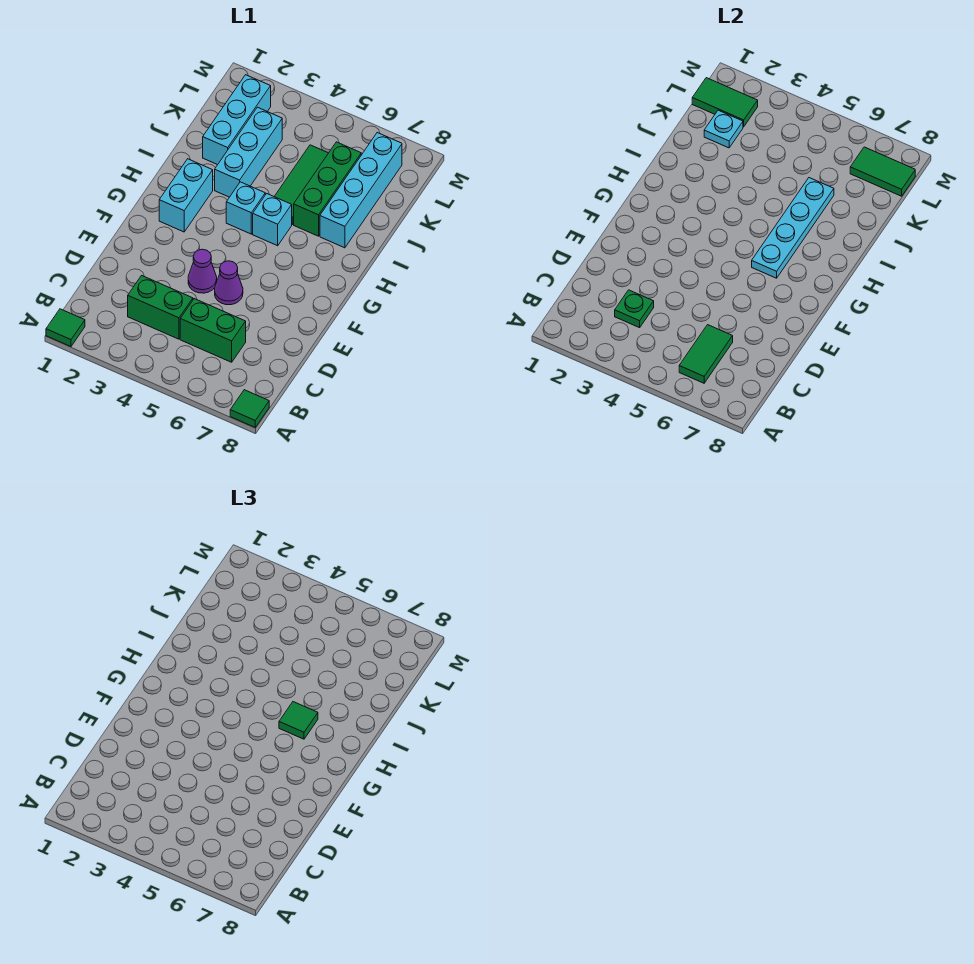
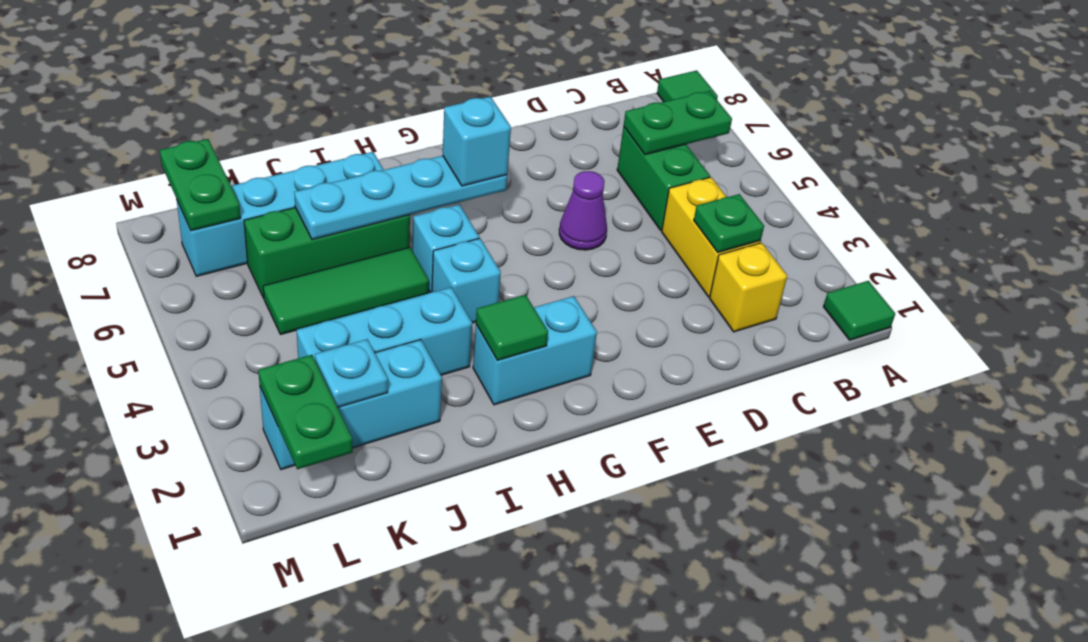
green 1x2 tile [679,325,733,383] -> green 1x2 plate [624,91,732,155]
none -> yellow 1x1 brick [709,243,787,332]
green 1x2 brick [128,276,193,339] -> yellow 1x2 brick [662,177,761,297]
purple 1x1 cone [188,249,217,293] -> none
none -> cyan 1x1 brick [443,97,511,186]
green 1x1 tile [279,702,318,739] -> green 1x1 tile moved to [476,295,548,360]
green 1x2 tile [692,78,758,127] -> green 1x2 plate [258,355,353,469]
green 1x2 tile [850,147,915,196] -> green 1x2 plate [160,139,241,231]

